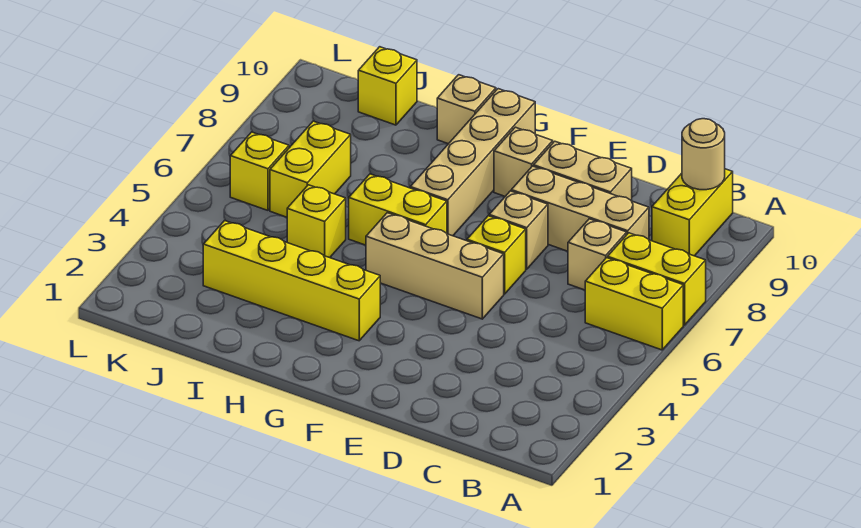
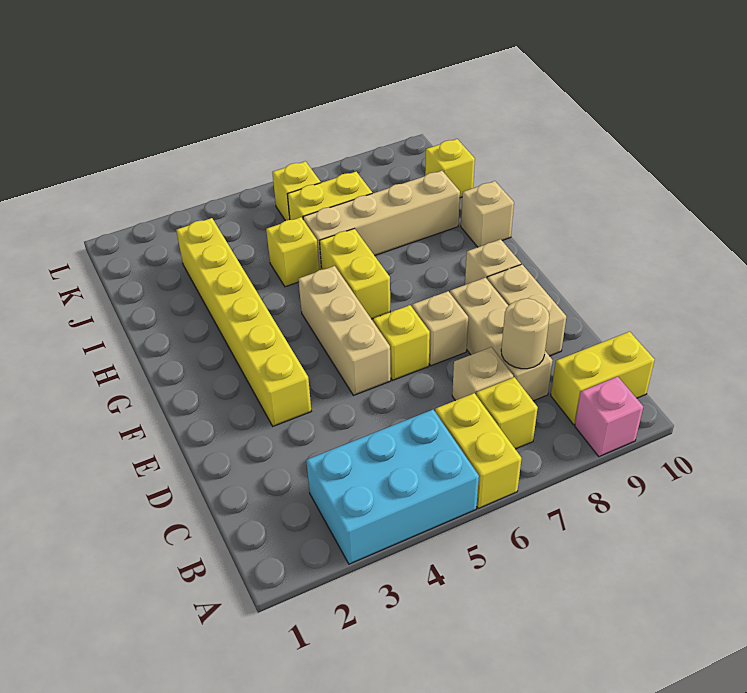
none -> cyan 2x3 brick [306,410,479,564]
yellow 1x2 brick [608,233,706,325] -> yellow 1x1 brick [476,377,538,449]
none -> pink 1x1 brick [575,377,643,457]
tan 1x1 round brick [682,119,725,190] -> tan 1x1 round brick moved to [501,298,549,369]
yellow 1x4 brick [203,221,380,341] -> yellow 1x6 brick [176,218,311,426]
tan 1x4 brick [410,89,535,236] -> tan 1x4 brick moved to [303,171,460,270]

